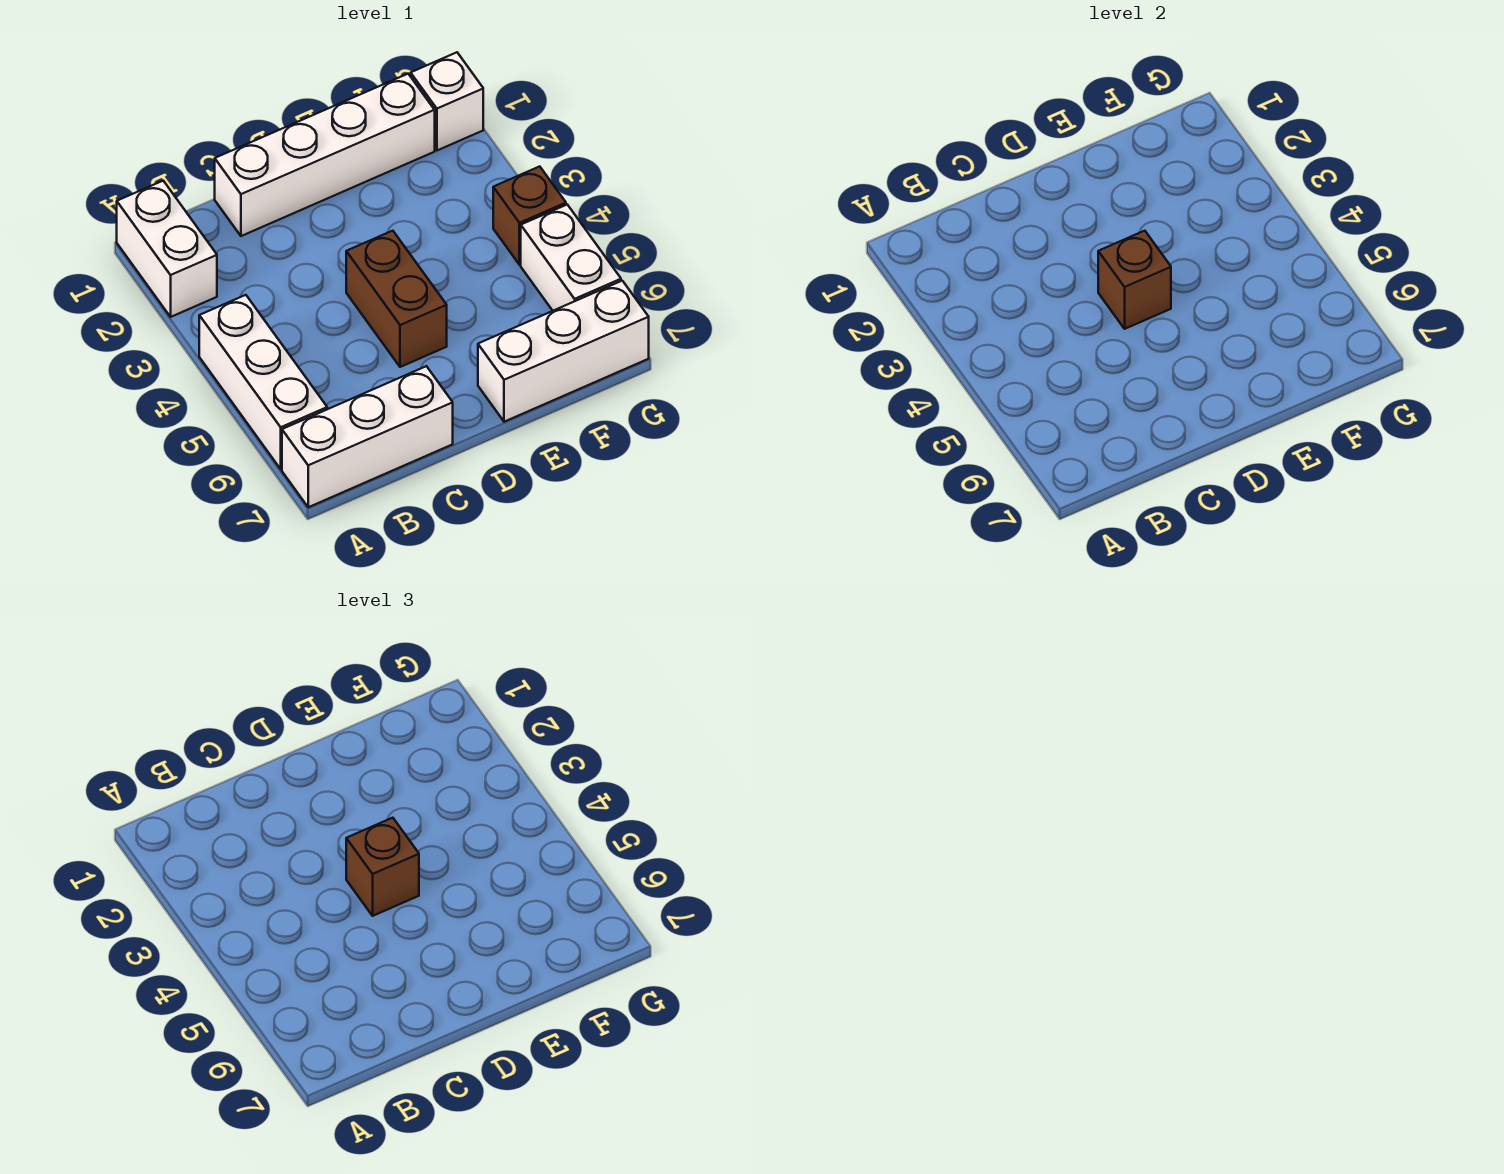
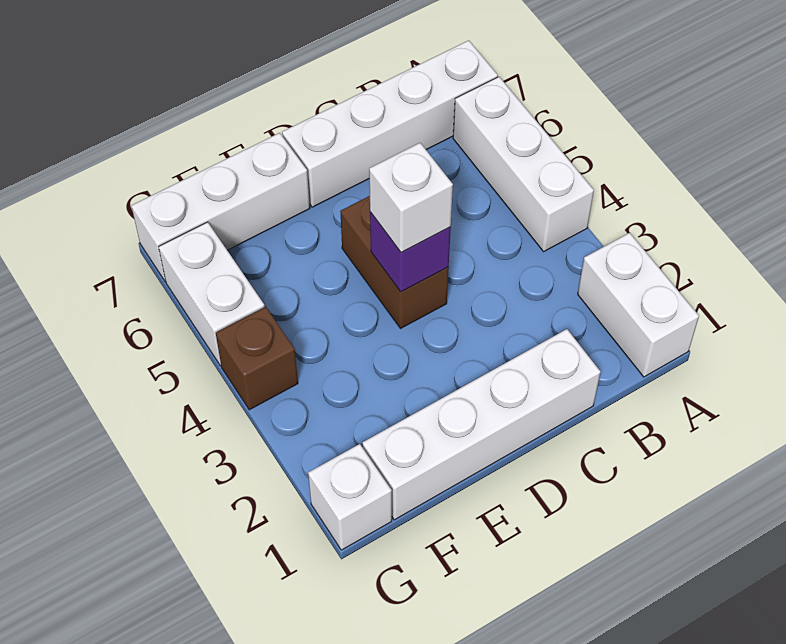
white 1x3 brick [282,366,453,507] -> white 1x4 brick [282,40,498,207]
brown 1x1 brick [1098,231,1171,329] -> purple 1x1 brick [370,212,451,292]
brown 1x1 brick [346,818,419,916] -> white 1x1 brick [369,143,453,253]

